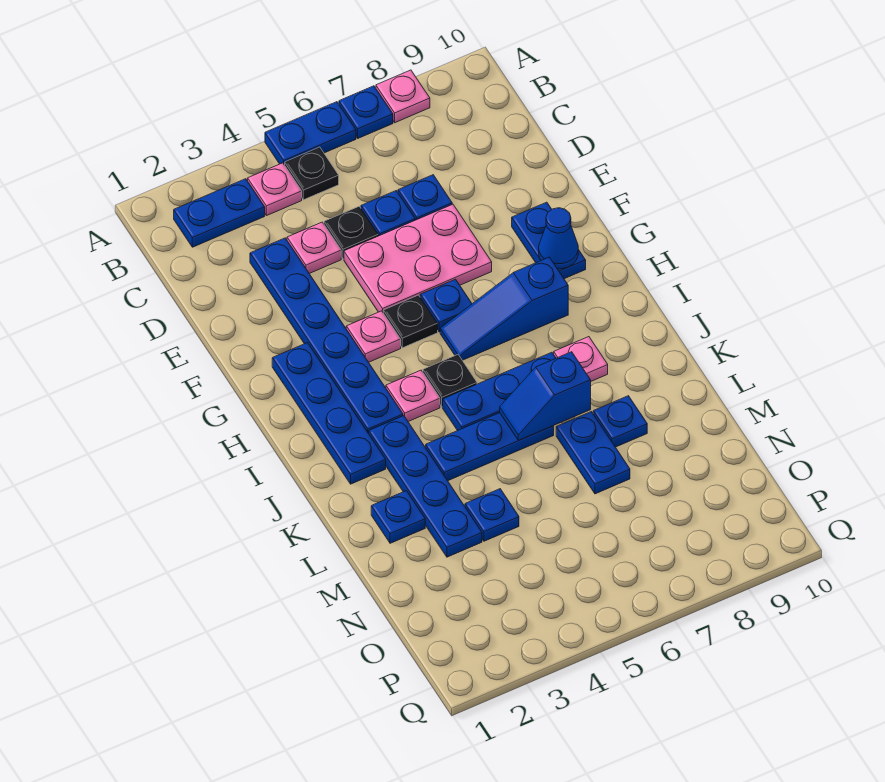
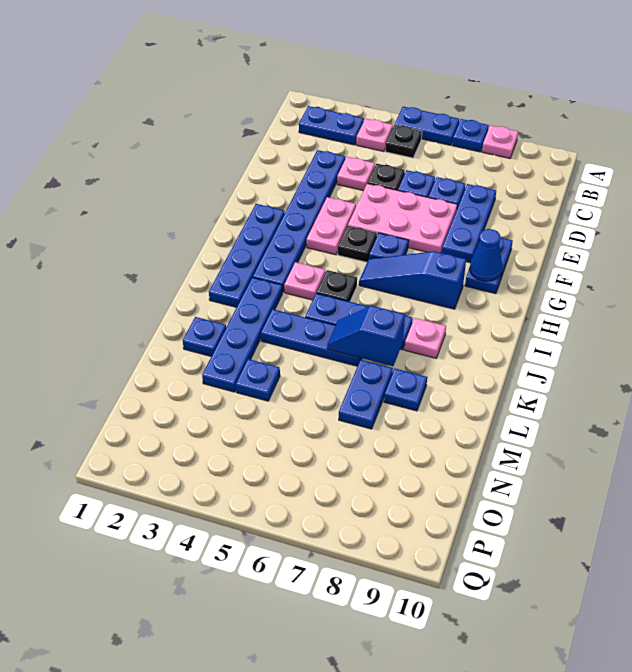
none -> blue 1x3 plate [442,184,496,263]
pink 1x1 plate [346,311,401,362] -> pink 1x2 plate [307,197,356,255]

